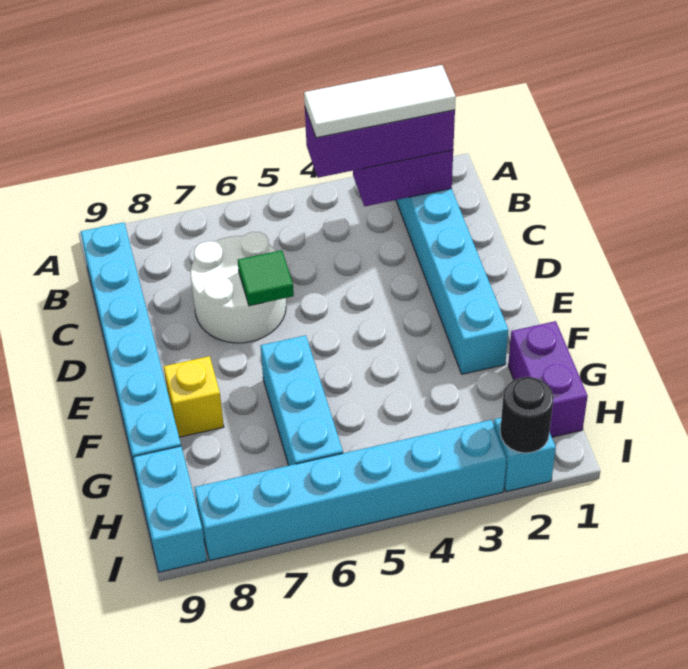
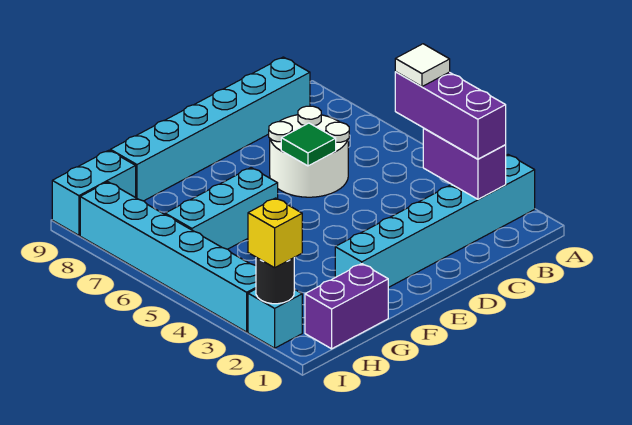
white 1x3 tile [304,65,456,138] -> white 1x1 tile [395,44,450,87]
yellow 1x1 brick [164,356,224,437] -> yellow 1x1 brick moved to [248,198,302,268]

